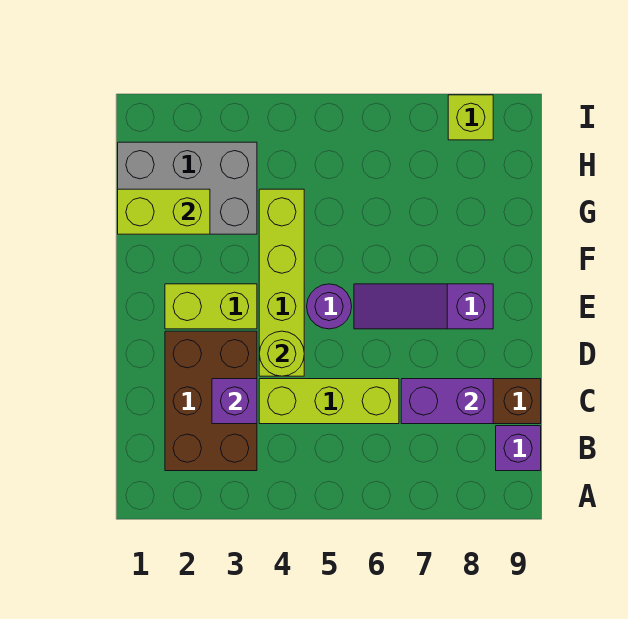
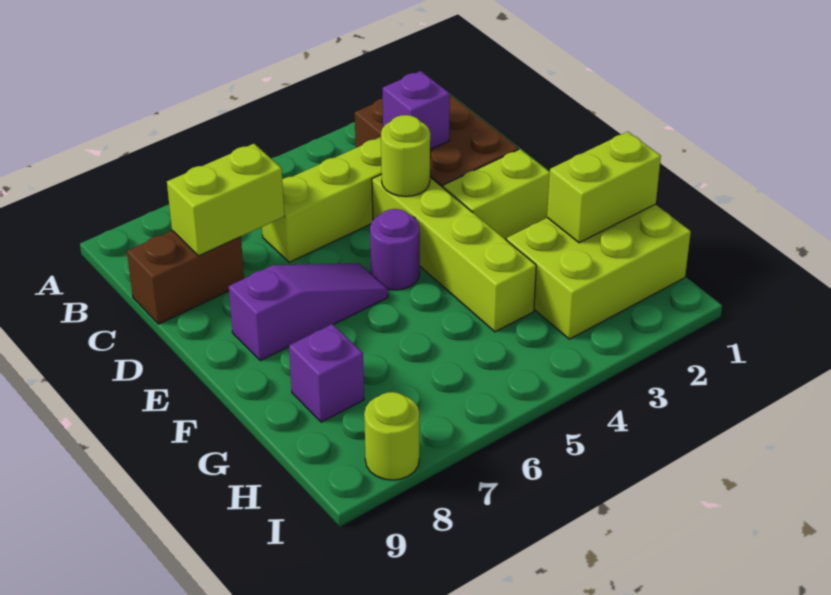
purple 1x1 brick [496,426,541,471] -> purple 1x1 brick moved to [289,324,364,422]
purple 1x2 brick [401,379,493,424] -> lime 1x2 brick [167,144,284,256]
grey 2x3 brick [118,142,257,234] -> lime 2x3 brick [507,204,691,339]
lime 1x1 brick [448,95,493,140] -> lime 1x1 round brick [364,392,419,480]

